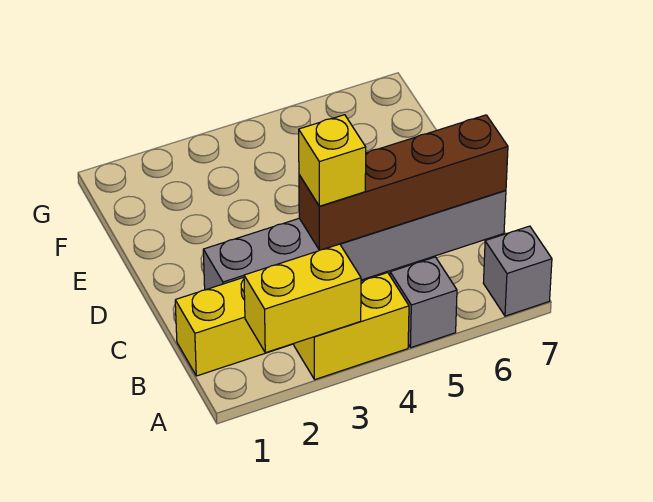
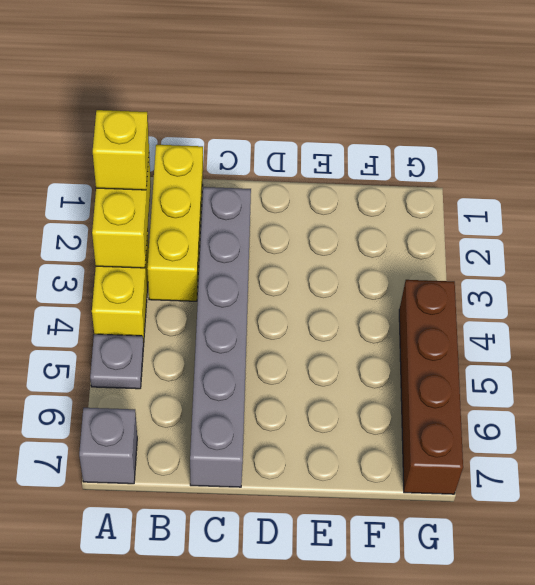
grey 1x1 brick [390,257,457,348] -> grey 1x1 plate [90,334,144,389]
brown 1x4 brick [299,115,508,250] -> brown 1x4 brick moved to [399,280,463,494]
yellow 1x1 brick [299,115,366,206] -> yellow 1x1 brick moved to [93,110,149,190]

